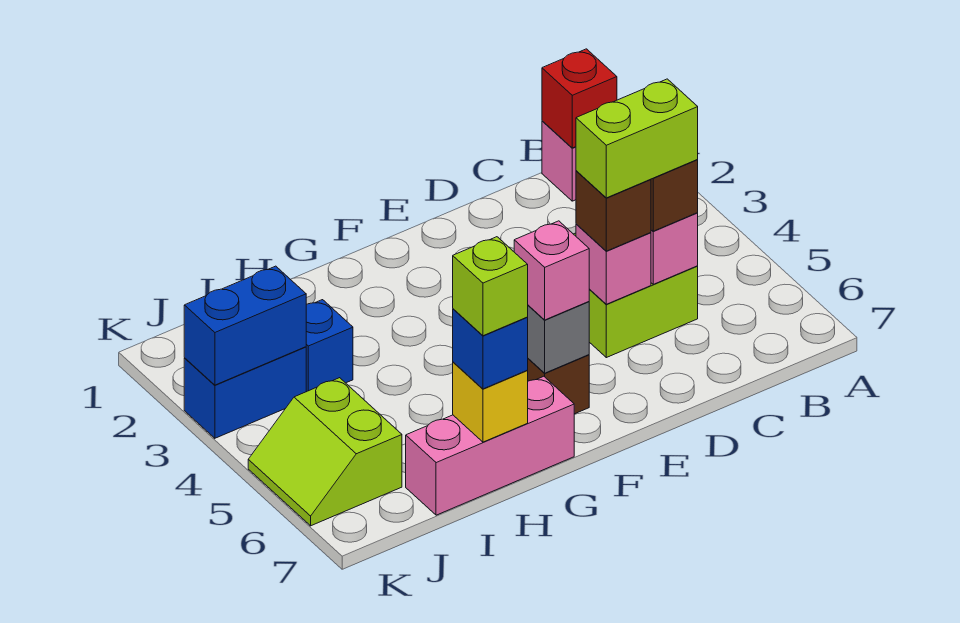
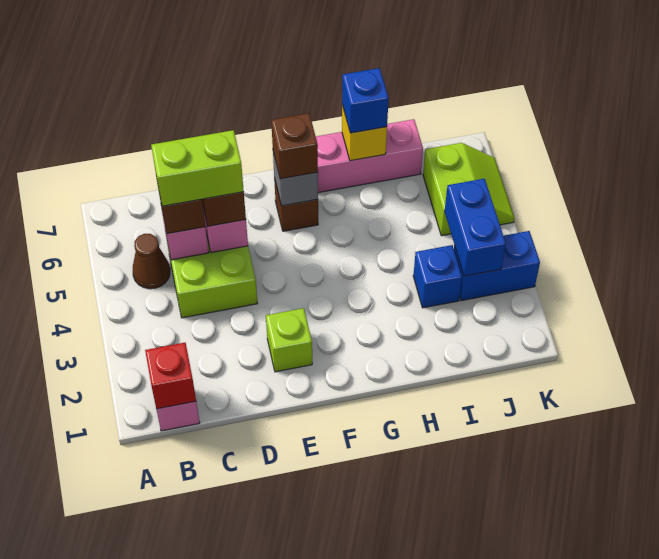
none -> brown 1x1 cone [133,234,170,289]
pink 1x1 brick [514,221,589,320] -> brown 1x1 brick [271,113,318,179]
lime 1x1 brick [453,237,528,336] -> lime 1x1 brick moved to [266,308,312,372]
blue 1x2 brick [184,266,306,385] -> blue 1x2 brick turned to [445,179,506,276]

